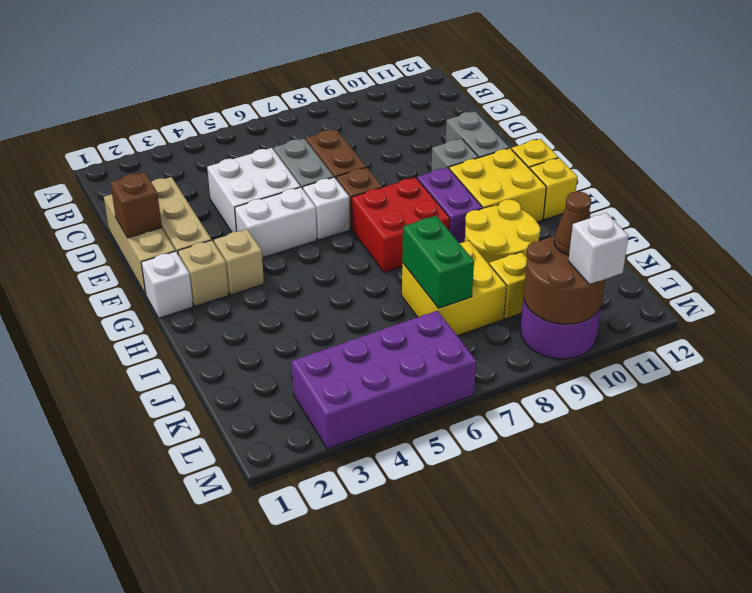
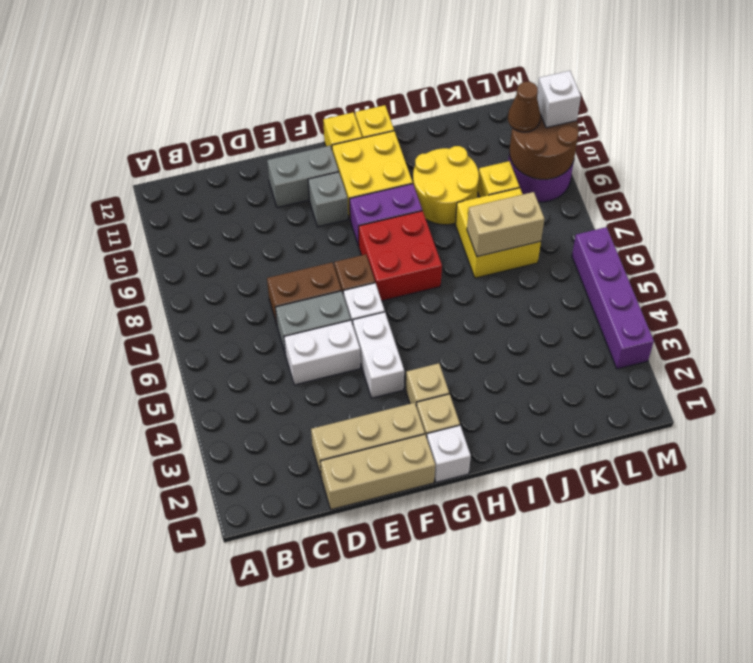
white 2x2 brick [207,148,300,232] -> white 1x2 brick [284,320,360,385]
brown 1x1 brick [110,172,162,238] -> none
green 1x2 brick [402,216,474,308] -> tan 1x2 brick [467,192,544,257]
purple 2x4 brick [292,311,476,449] -> purple 1x4 brick [572,227,654,369]

